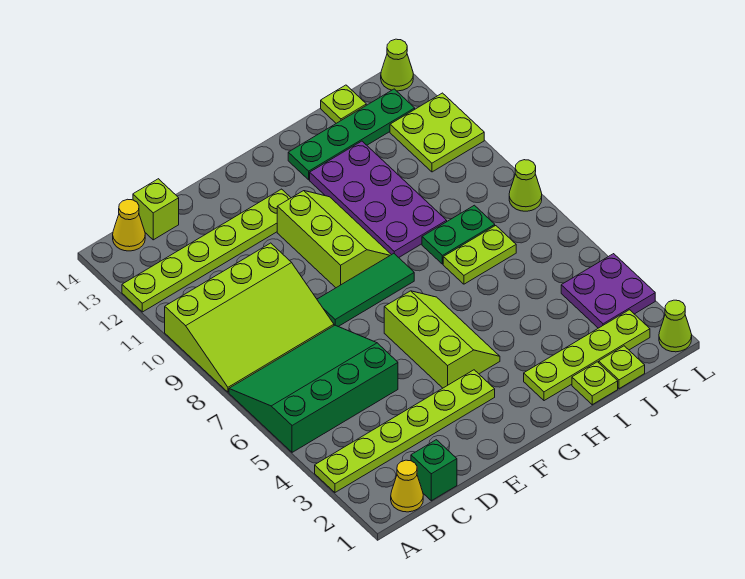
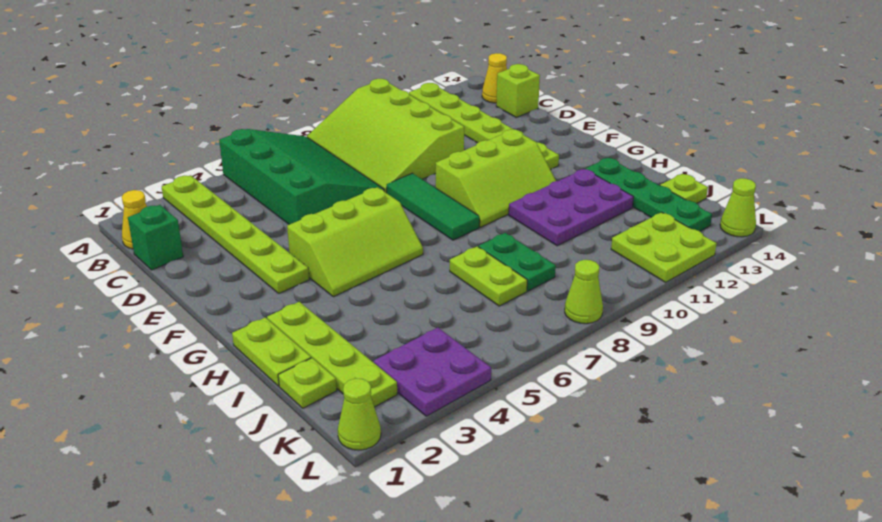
purple 2x4 plate [310,141,447,257] -> purple 2x3 plate [509,169,634,246]
lime 1x1 plate [572,362,618,405] -> lime 1x2 plate [232,317,311,386]

